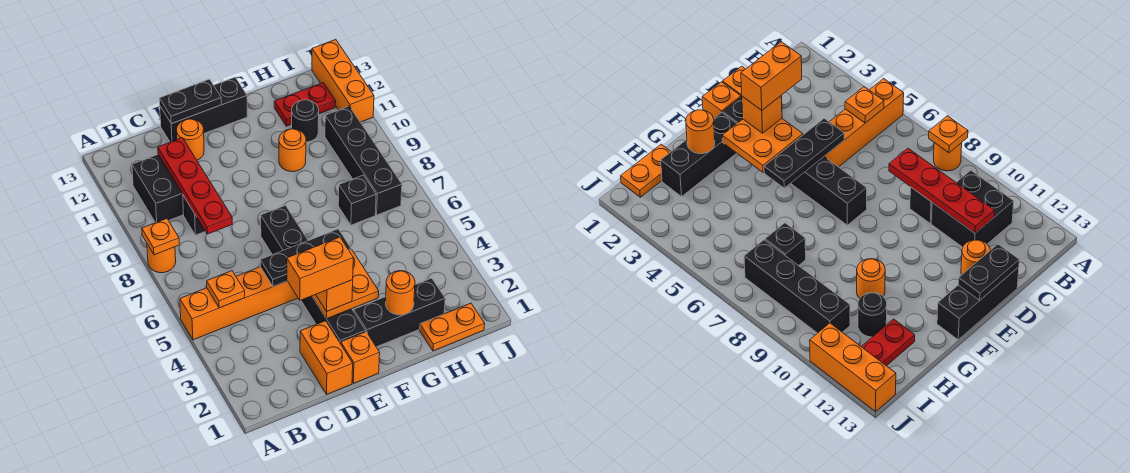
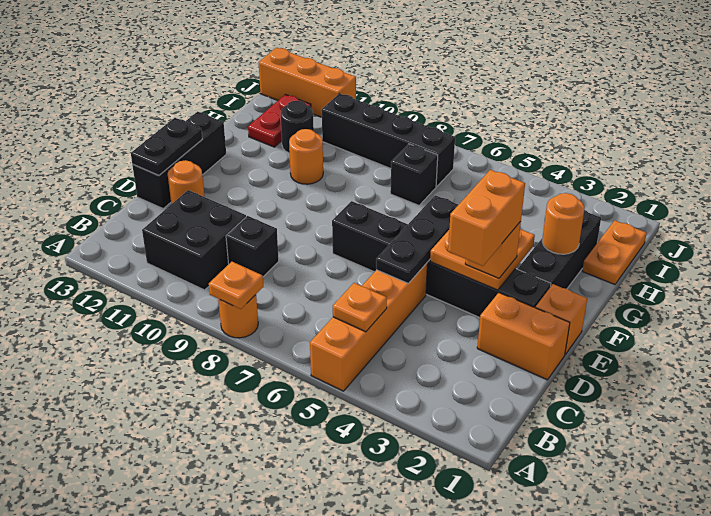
red 1x4 plate [158,138,232,234] -> none

